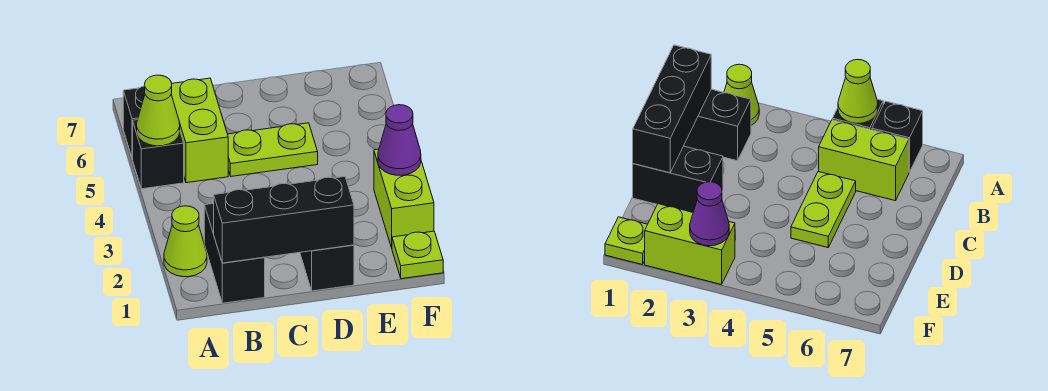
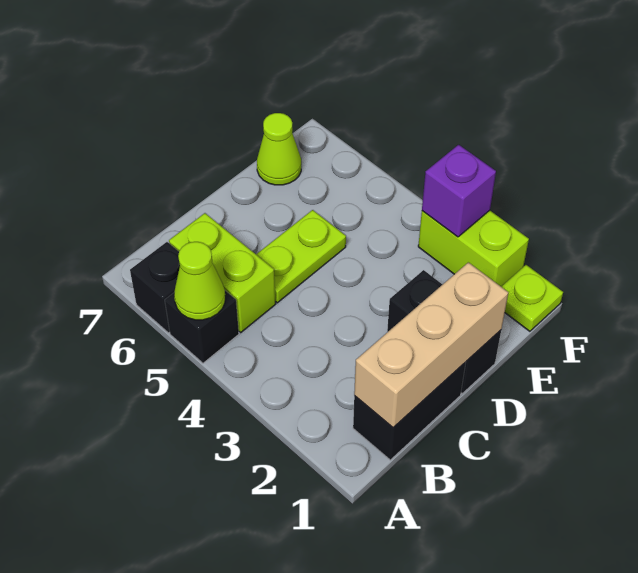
lime 1x1 cone [164,206,207,277] -> lime 1x1 cone moved to [257,113,301,185]
black 1x2 brick [204,203,265,303] -> black 1x2 brick turned to [353,362,466,460]
black 1x3 brick [214,176,354,263] -> tan 1x3 brick [354,262,508,427]
purple 1x1 cone [378,105,421,175] -> purple 1x1 brick [422,145,496,237]

